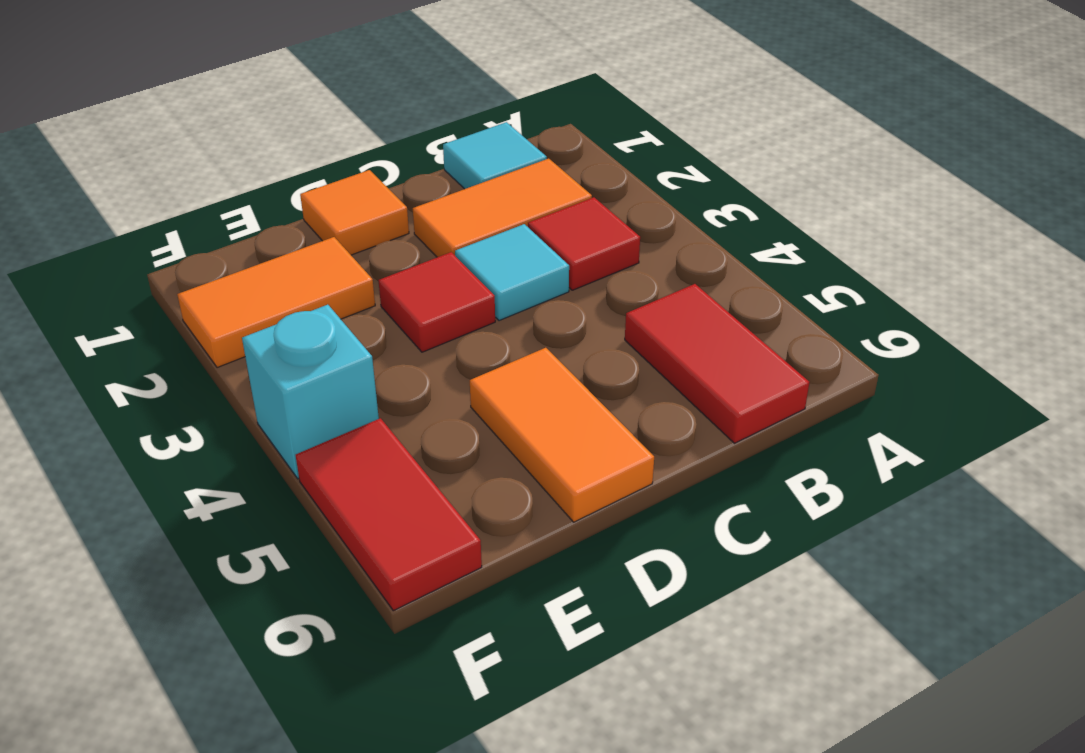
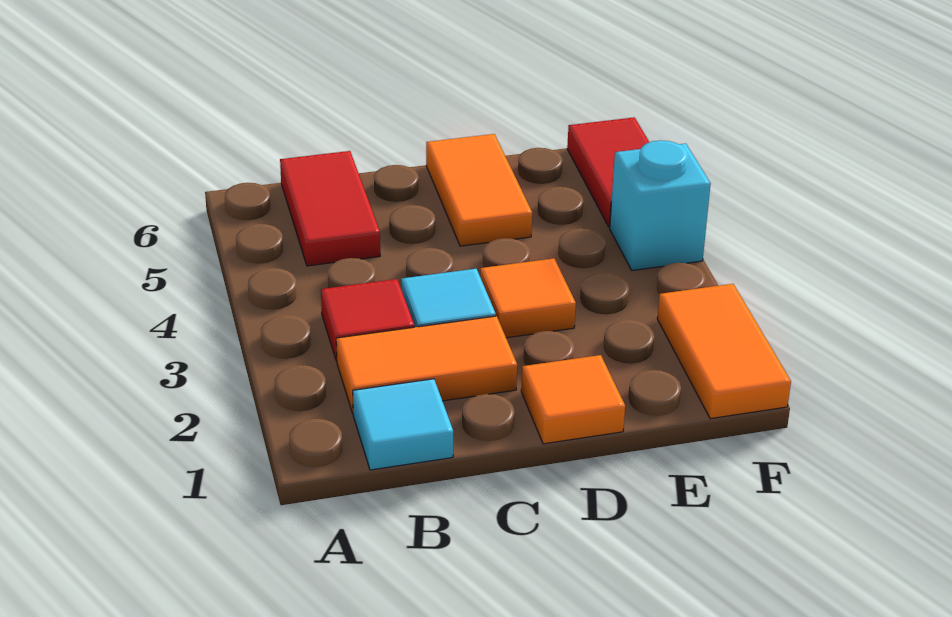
red 1x1 tile [378,252,495,352] -> orange 1x1 tile [480,258,576,338]
orange 1x2 tile [177,237,375,368] -> orange 1x2 tile turned to [657,284,791,419]

